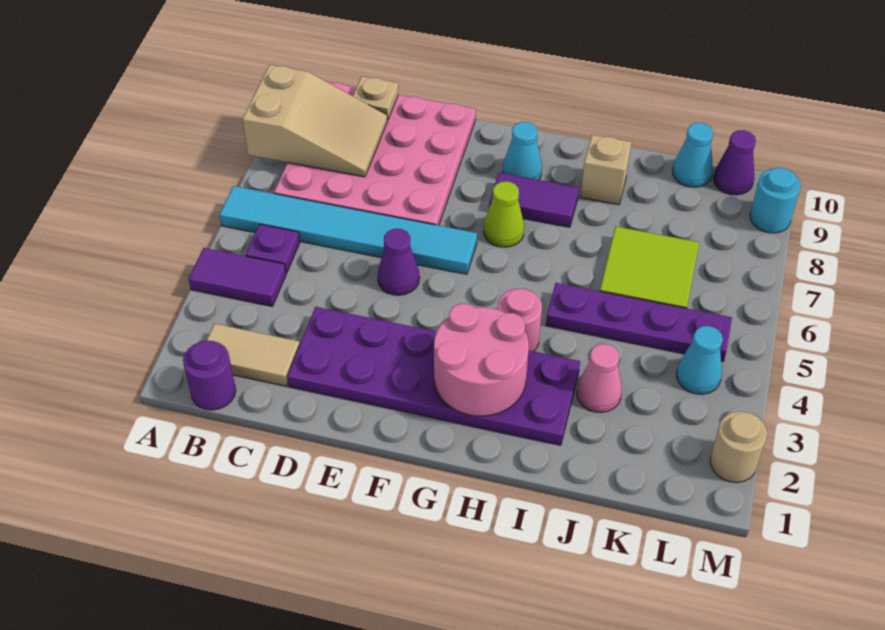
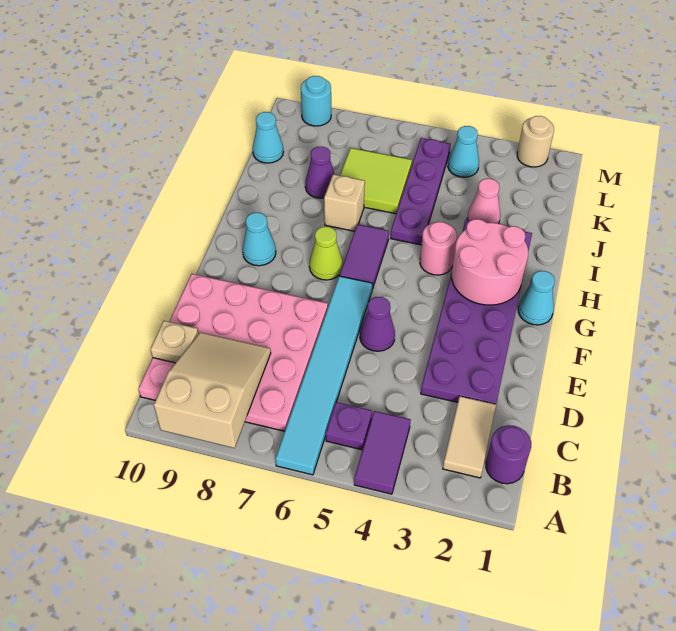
none -> cyan 1x1 cone [518,271,555,325]
purple 1x2 tile [489,173,579,227] -> purple 1x2 tile moved to [340,224,389,289]
tan 1x1 brick [580,135,631,205] -> tan 1x1 brick moved to [324,174,365,231]
purple 1x1 cone [714,130,756,195] -> purple 1x1 cone moved to [305,147,335,198]

